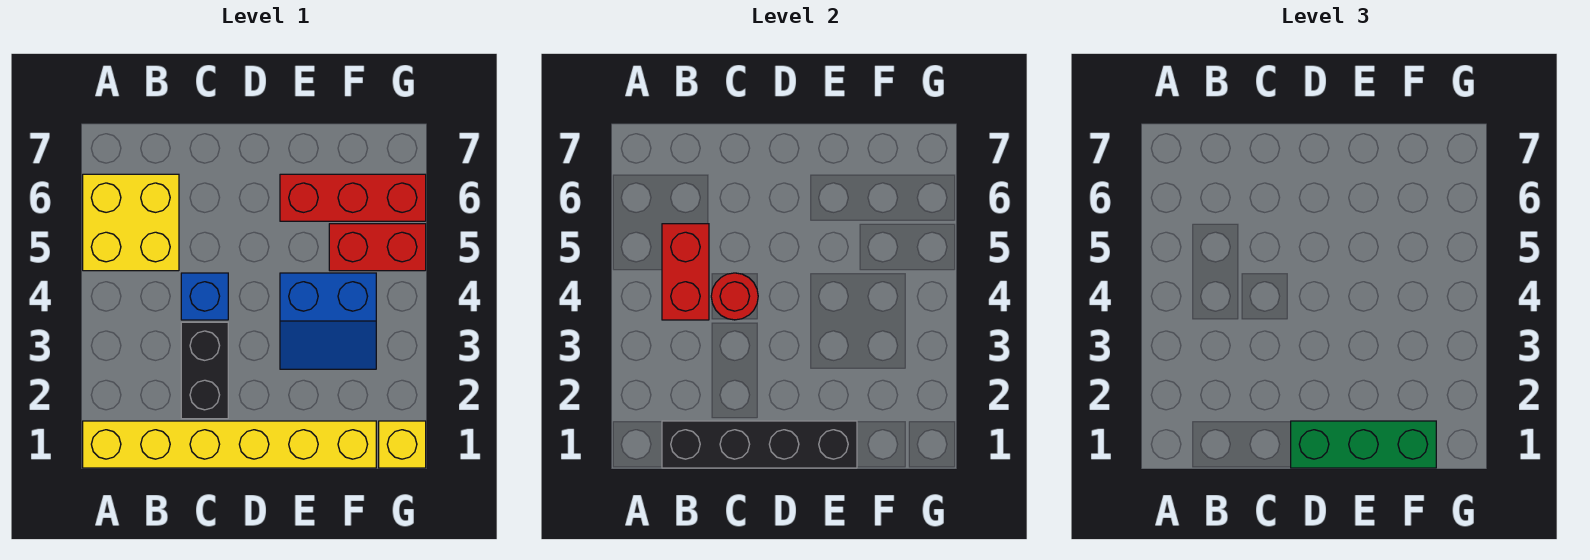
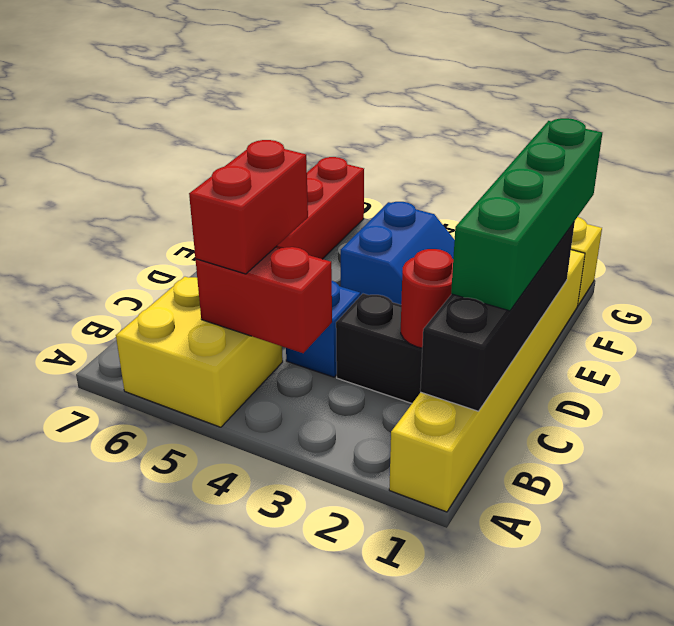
red 1x1 round brick [711,273,758,320] -> red 1x1 round brick moved to [401,249,453,348]
green 1x3 brick [1291,421,1436,468] -> green 1x4 brick [451,118,602,311]
red 1x2 brick [329,224,426,271] -> red 1x2 brick moved to [189,140,308,274]

